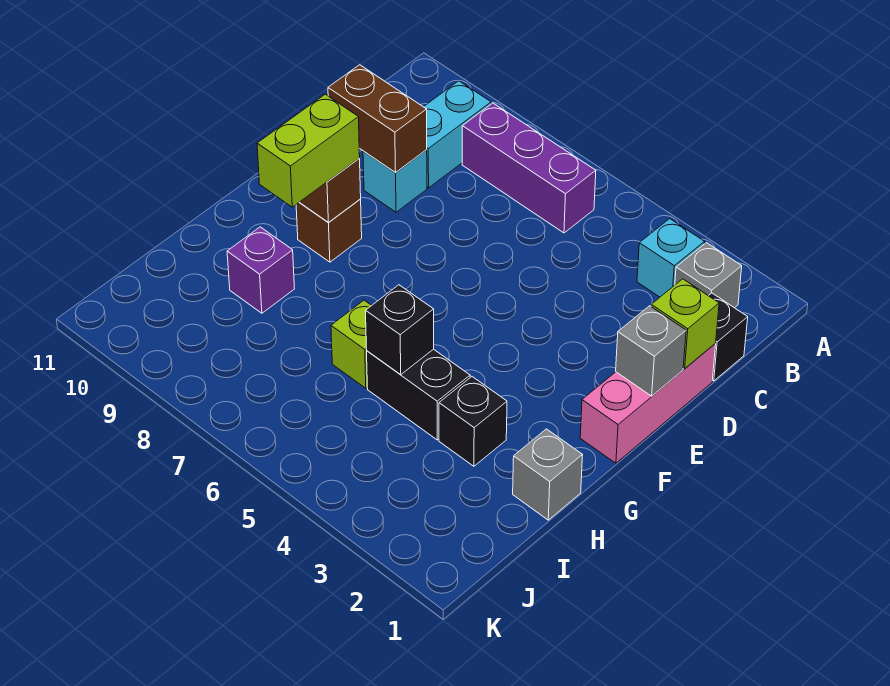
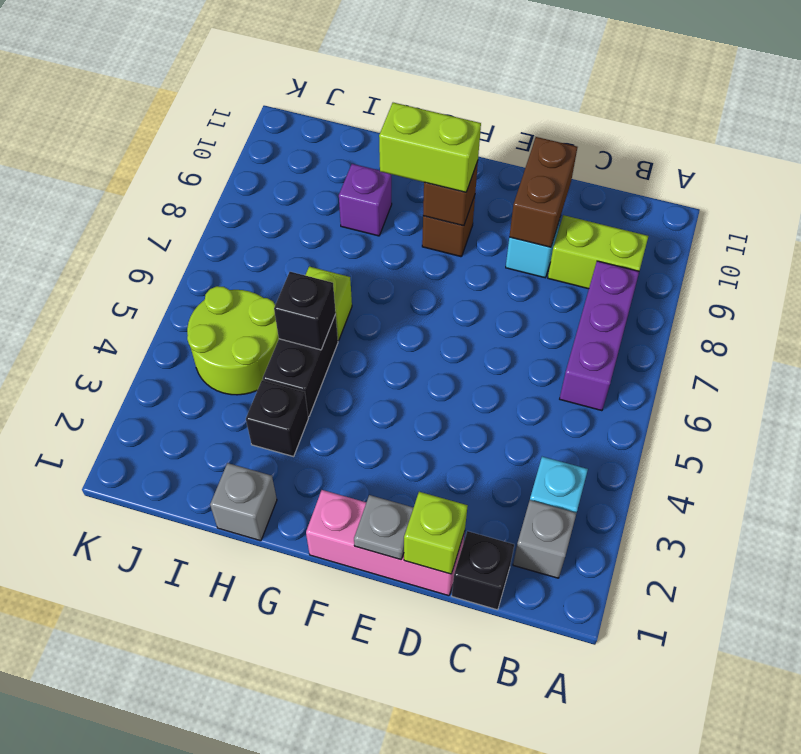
cyan 1x2 brick [424,81,491,188] -> lime 1x2 brick [548,215,648,289]
grey 1x1 brick [616,306,686,396] -> grey 1x1 plate [354,495,414,560]
none -> lime 2x2 round brick [187,286,279,395]

